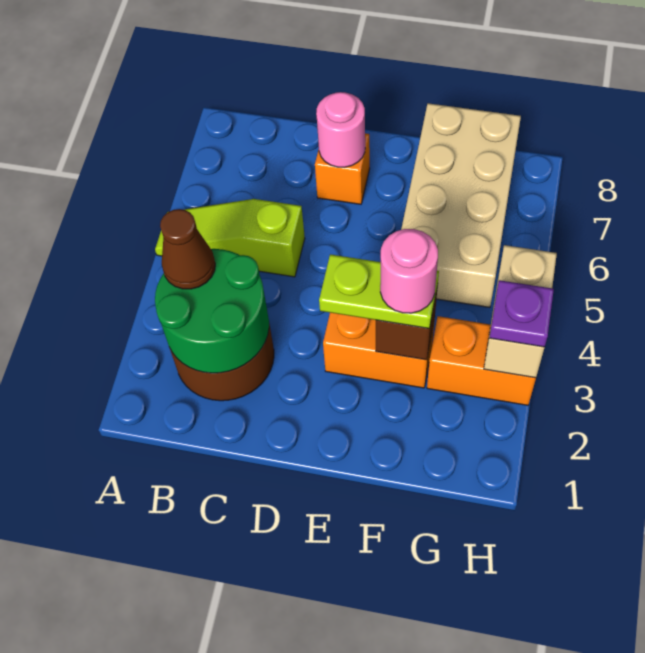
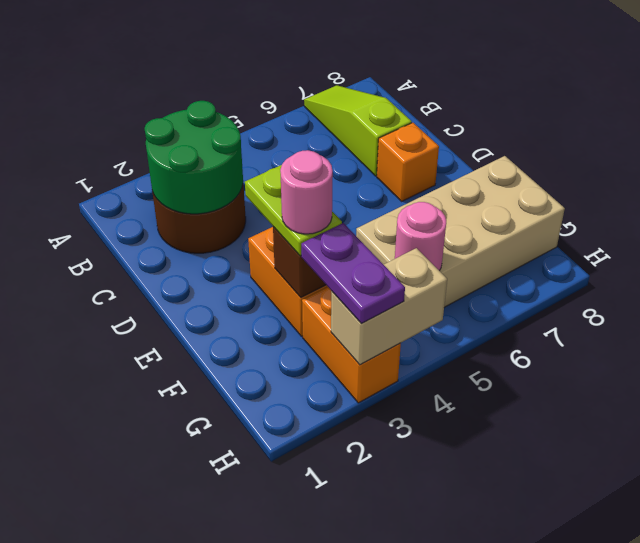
lime 1x3 slope [155,199,305,277] -> lime 1x3 slope moved to [304,85,412,176]
brown 1x1 cone [160,209,215,289] -> none
pink 1x1 round brick [316,92,365,167] -> pink 1x1 round brick moved to [395,202,446,271]
purple 1x1 plate [490,280,554,347] -> purple 1x2 plate [301,223,405,323]

